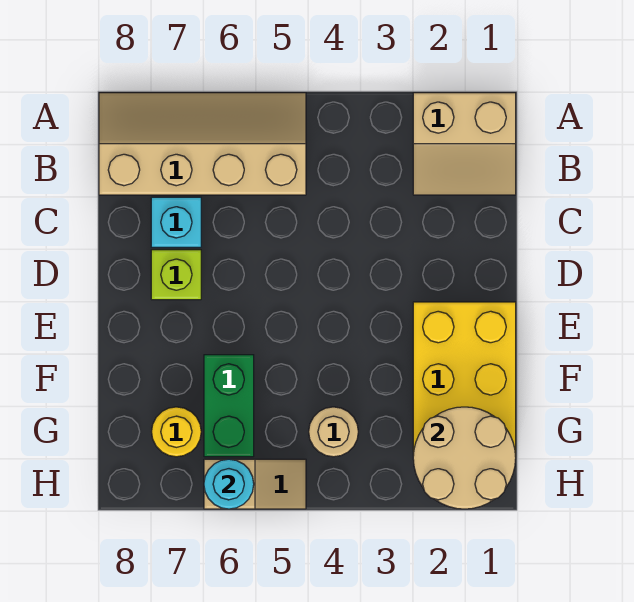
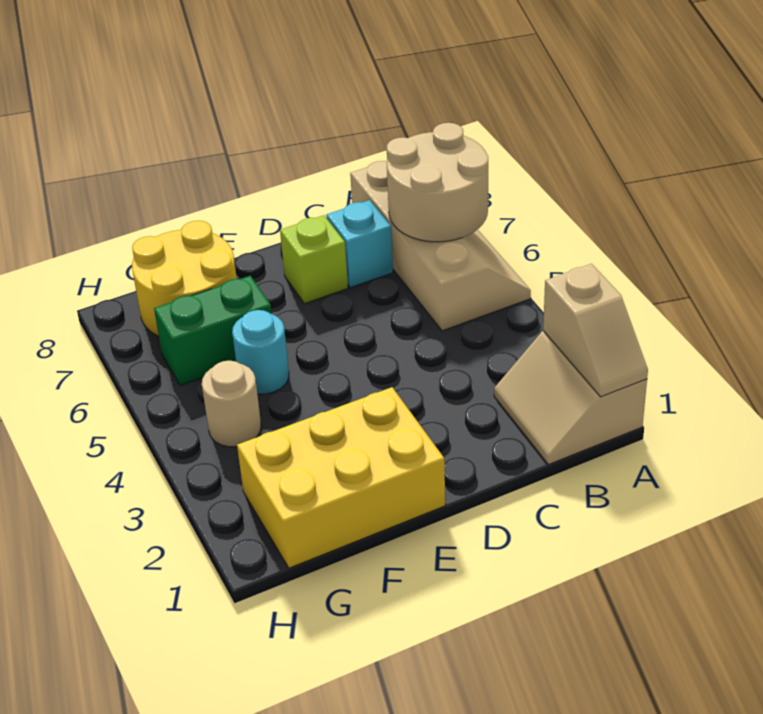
tan 2x2 round brick [413,407,516,509] -> tan 2x2 round brick moved to [387,123,488,242]
yellow 1x1 round brick [152,407,201,457] -> yellow 2x2 round brick [132,221,237,336]
tan 1x2 slope [204,459,306,509] -> tan 1x2 slope moved to [543,264,648,397]
cyan 1x1 round brick [204,459,254,509] -> cyan 1x1 round brick moved to [232,310,289,394]

